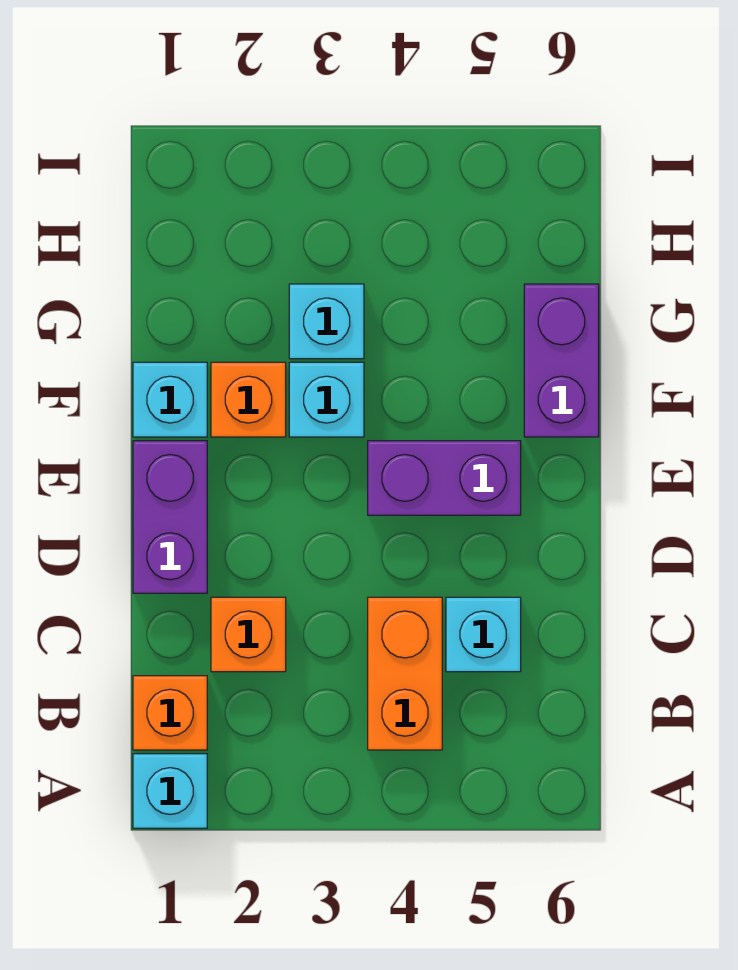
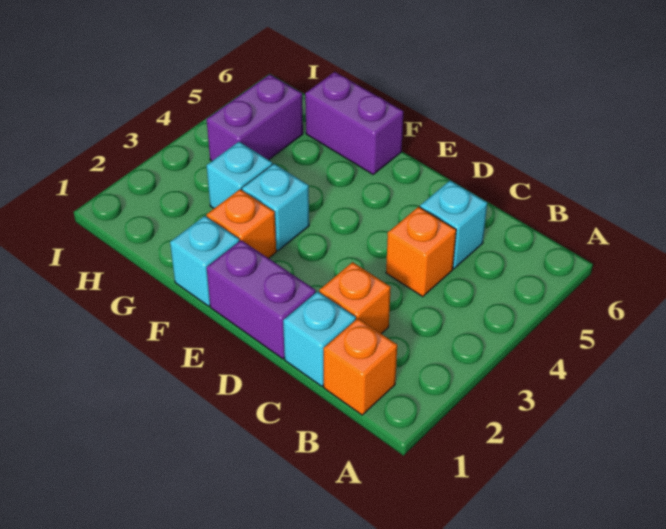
cyan 1x1 brick [133,754,207,828] -> cyan 1x1 brick moved to [283,291,356,386]
orange 1x2 brick [368,597,442,750] -> orange 1x1 brick [386,207,456,297]
purple 1x2 brick [368,441,521,515] -> purple 1x2 brick moved to [207,74,303,161]

